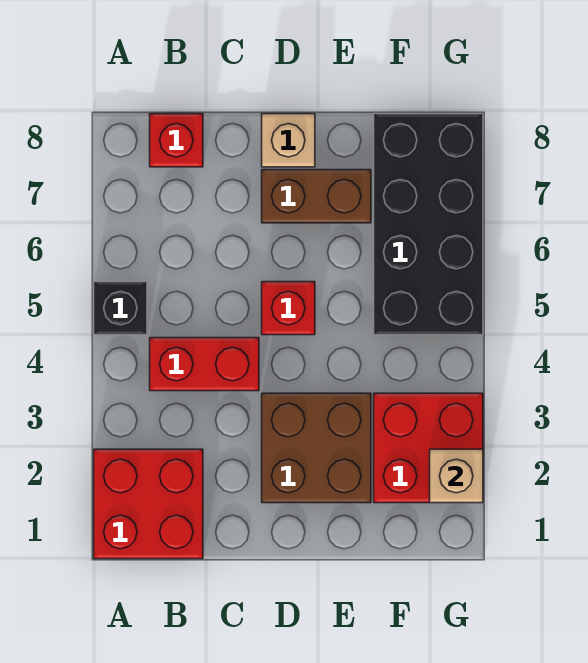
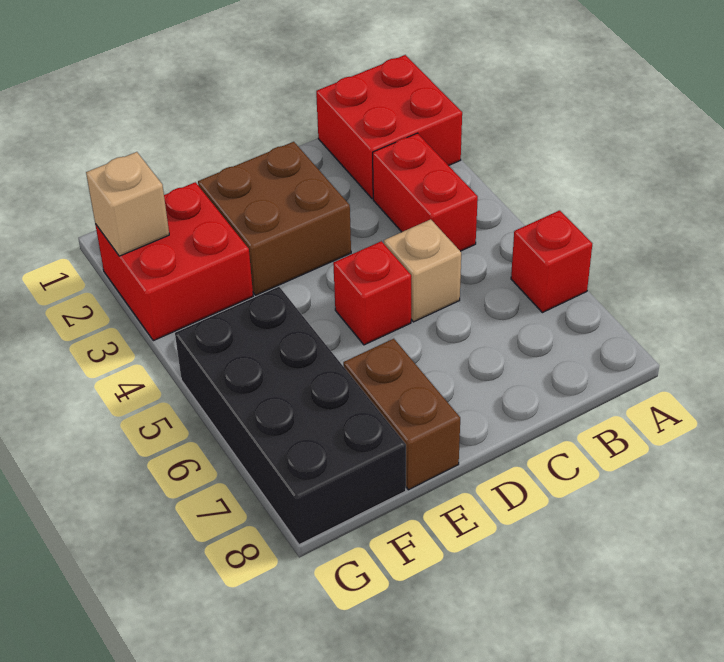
black 1x1 brick [94,282,147,335] -> none
red 1x2 brick [150,338,259,391] -> red 1x2 brick turned to [373,133,478,251]
red 1x1 brick [150,114,203,167] -> red 1x1 brick moved to [511,210,592,313]
brown 1x2 brick [262,170,371,223] -> brown 1x2 brick turned to [343,339,460,490]
tan 1x1 brick [262,114,315,167] -> tan 1x1 brick moved to [384,219,461,322]

